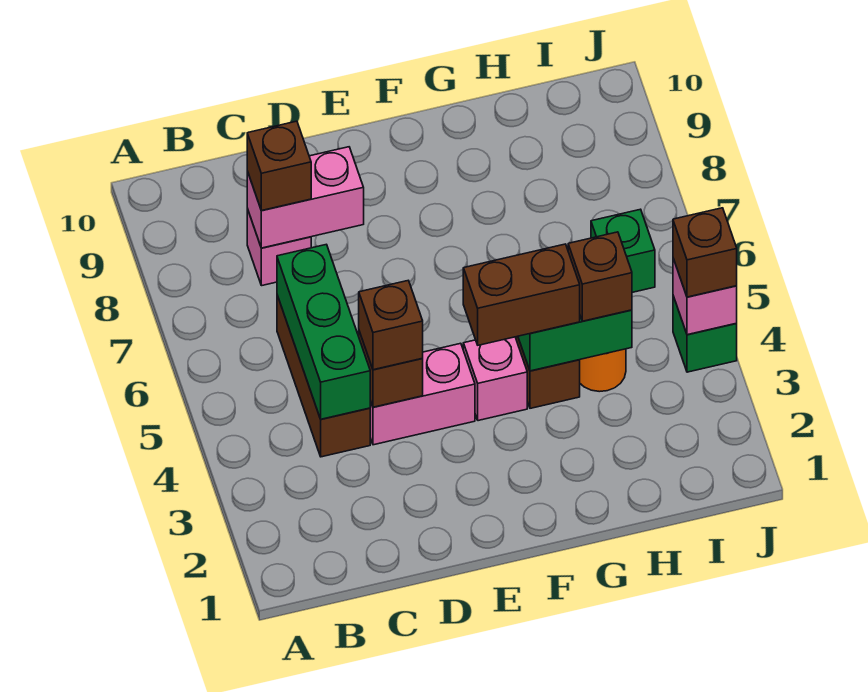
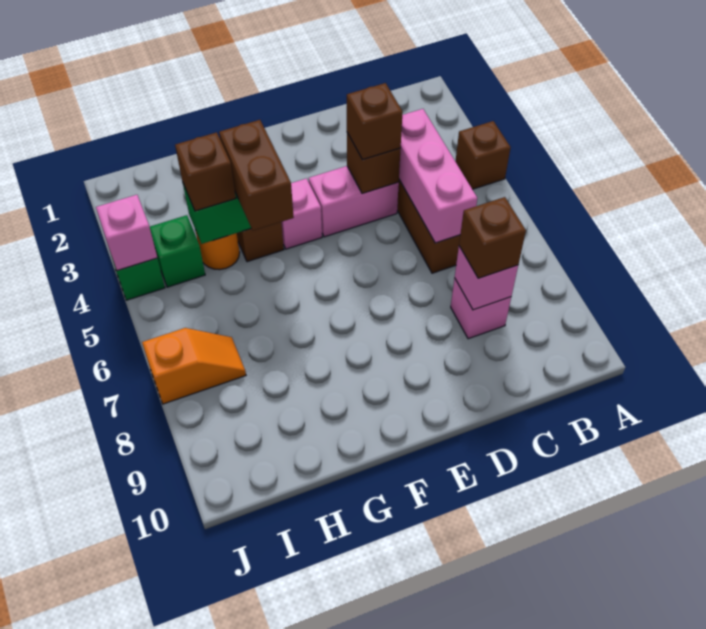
green 1x3 brick [277,244,370,419] -> pink 1x3 brick [399,109,477,243]
pink 1x2 brick [247,147,364,248] -> pink 1x1 brick [455,246,518,310]
brown 1x2 brick [463,244,580,345] -> brown 1x2 brick turned to [219,120,294,231]
green 1x1 brick [591,209,655,292] -> green 1x1 brick moved to [150,215,205,287]
none -> orange 1x2 slope [142,328,246,404]
brown 1x1 brick [673,208,737,297] -> brown 1x1 brick moved to [455,121,511,189]

